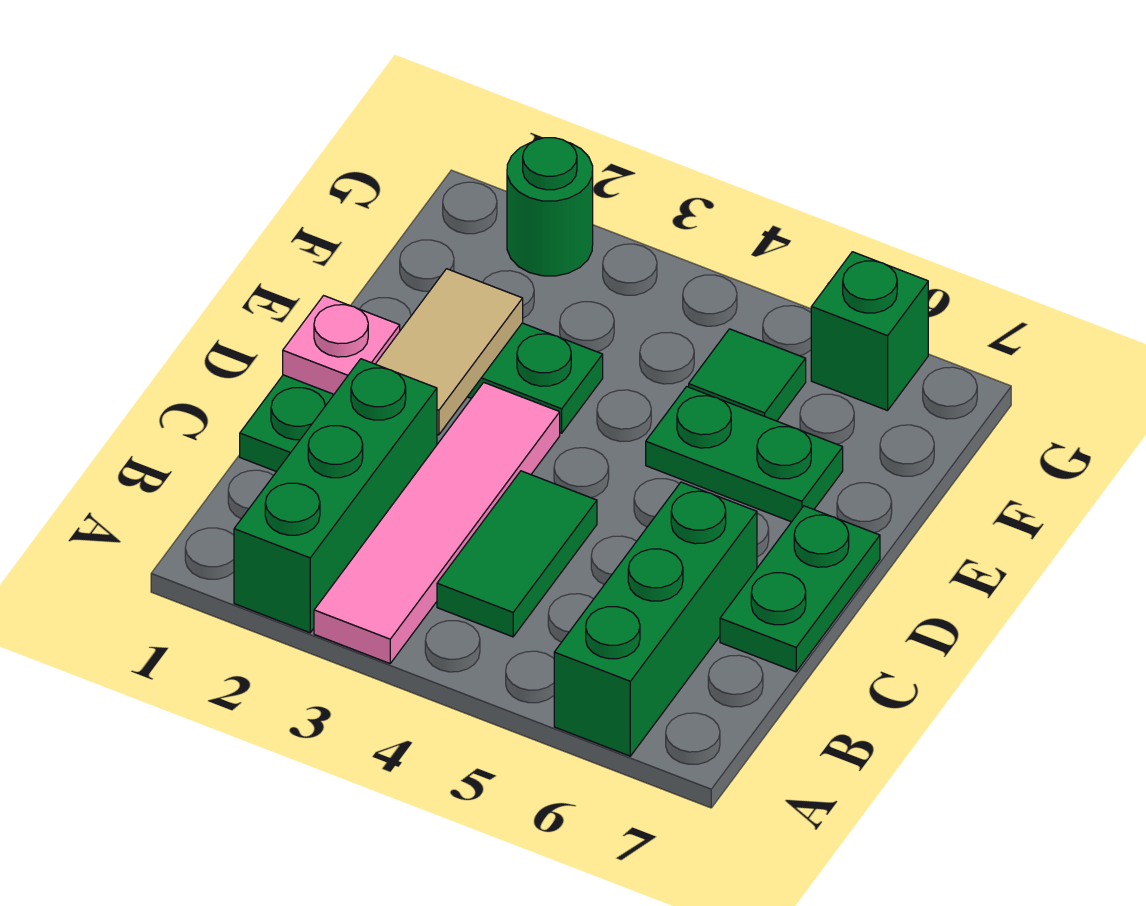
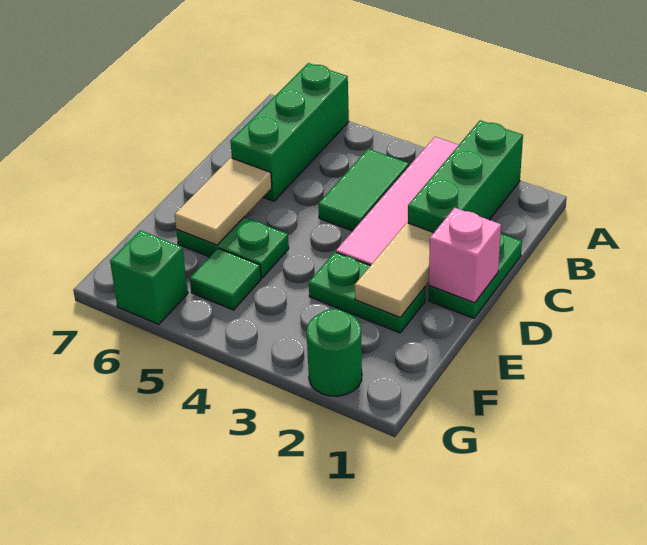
green 1x2 plate [720,506,880,672] -> none
pink 1x1 plate [283,296,400,394] -> pink 1x1 brick [429,208,501,303]
none -> tan 1x2 tile [174,158,272,245]

